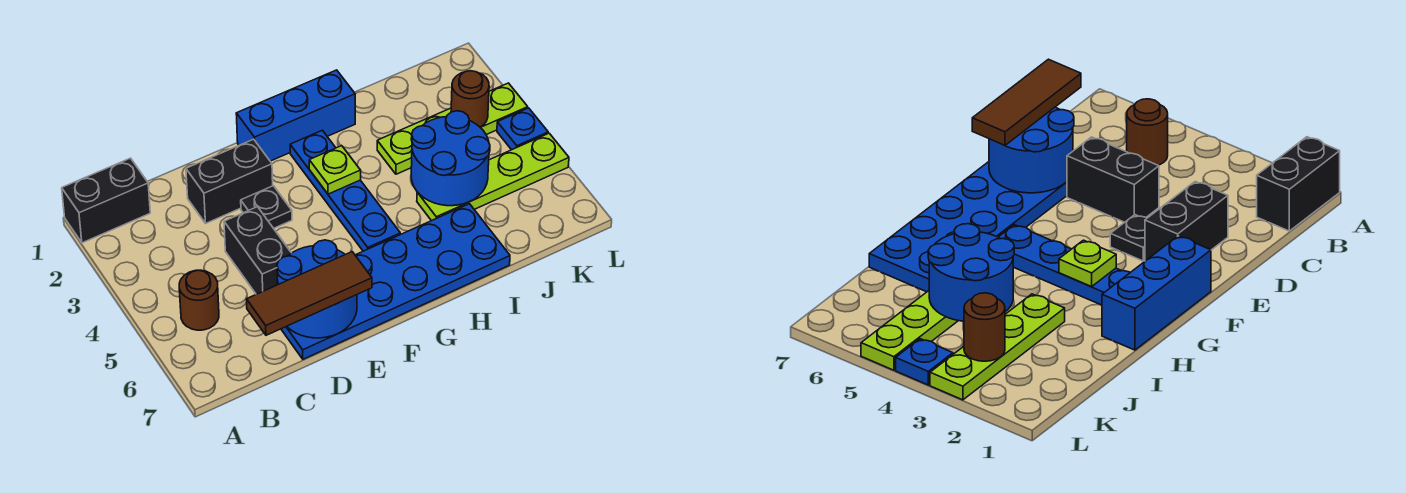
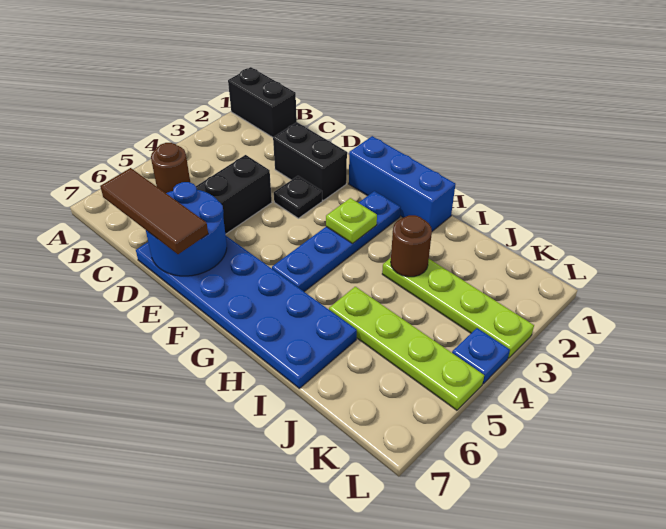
blue 2x2 round brick [411,111,490,206] -> none
brown 1x1 round brick [451,71,489,127] -> brown 1x1 round brick moved to [391,215,432,277]

